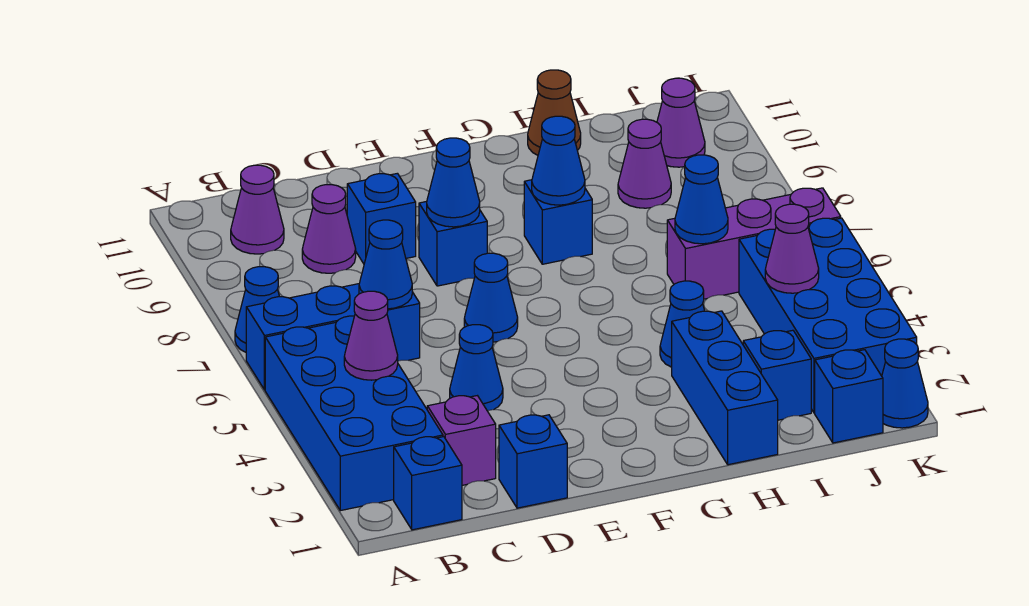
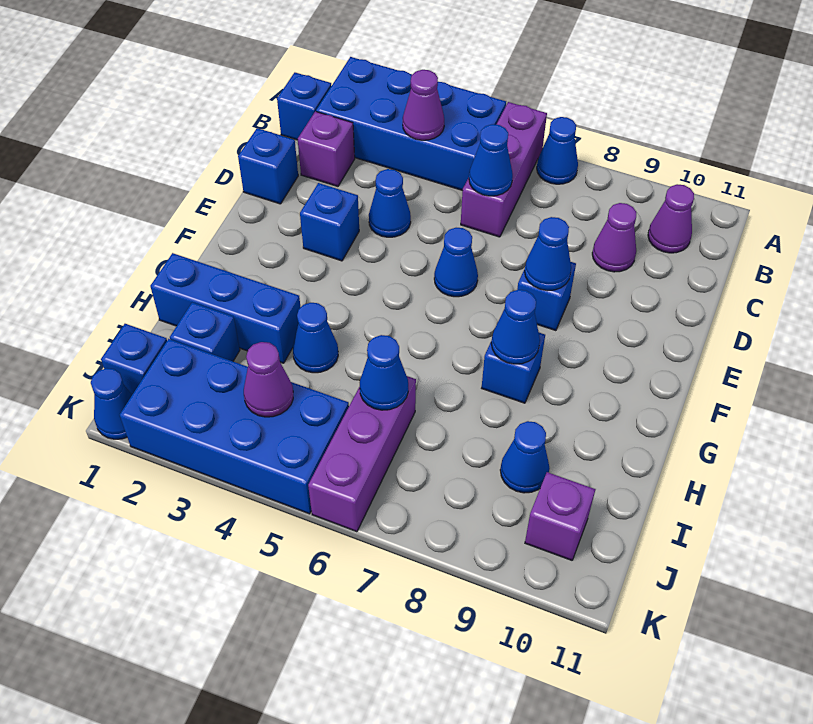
blue 1x3 brick [246,284,420,390] -> purple 1x3 brick [461,102,547,237]
blue 1x1 brick [347,173,416,264] -> blue 1x1 brick moved to [300,183,359,261]
brown 1x1 cone [528,70,581,155] -> none
purple 1x1 cone [618,119,671,208] -> blue 1x1 cone [500,421,550,493]
purple 1x1 cone [657,78,705,167] -> purple 1x1 brick [525,472,596,560]

